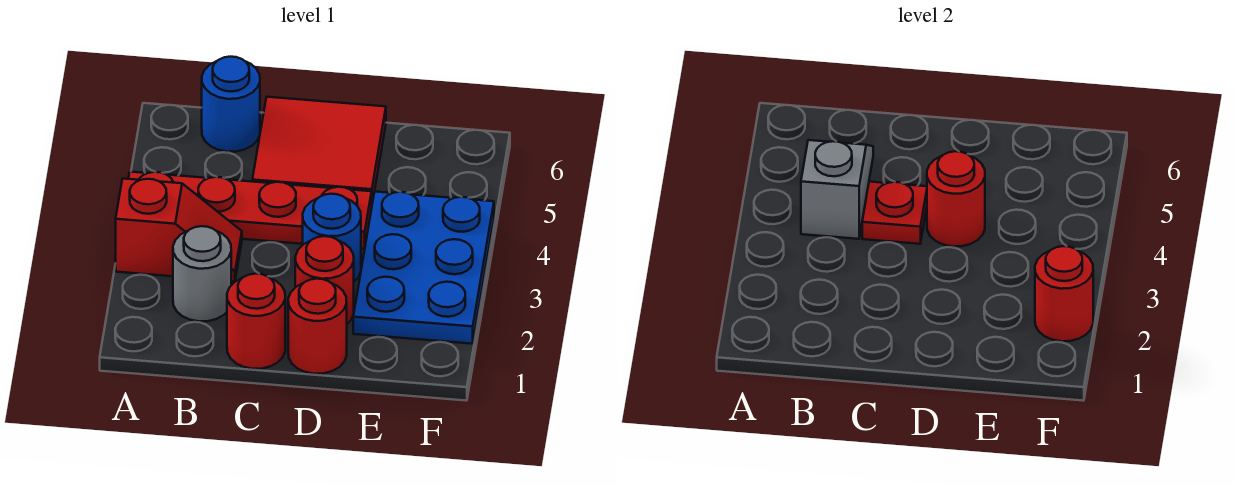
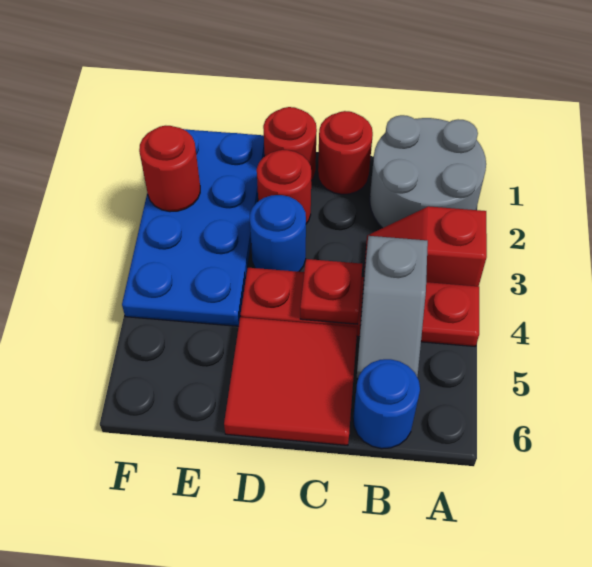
grey 1x1 round brick [173,226,231,321] -> grey 2x2 round brick [370,115,486,228]
red 1x1 round brick [927,151,985,247] -> none
blue 2x3 plate [353,192,494,344] -> blue 2x4 plate [122,129,265,326]

